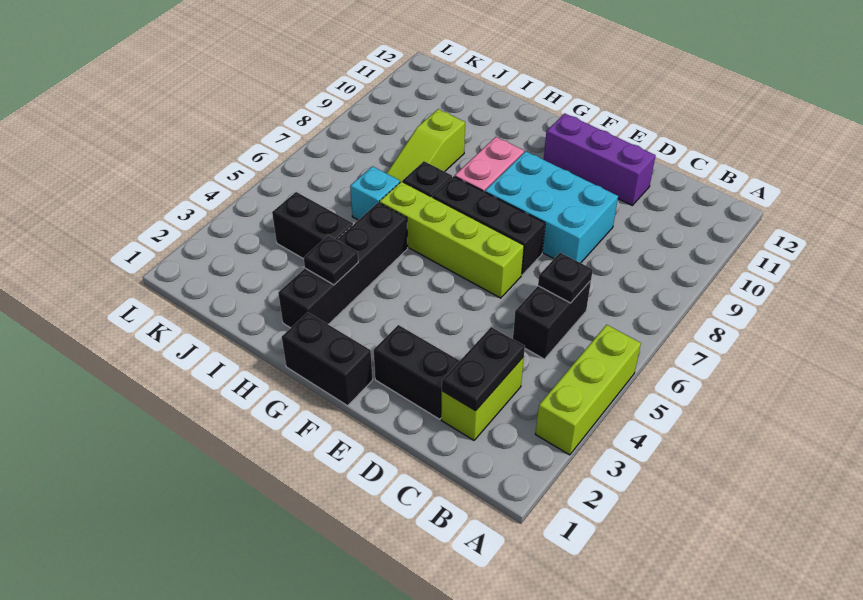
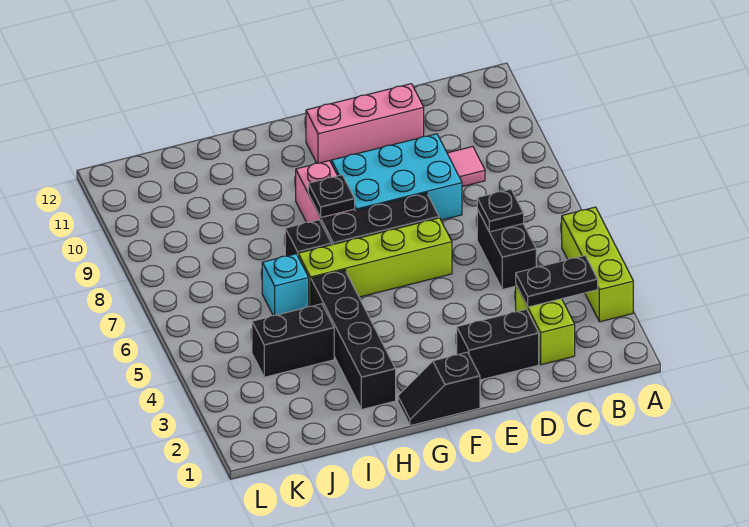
black 1x2 plate [442,327,525,411] -> black 1x2 plate turned to [516,256,598,307]
none -> pink 1x1 tile [447,147,485,186]
purple 1x3 brick [544,113,656,205] -> pink 1x3 brick [306,84,424,163]
black 1x2 brick [282,312,373,406] -> black 1x2 slope [398,352,480,426]
black 1x1 plate [304,235,358,285] -> black 1x1 plate moved to [308,175,355,217]
lime 1x3 slope [387,109,465,182] -> none

